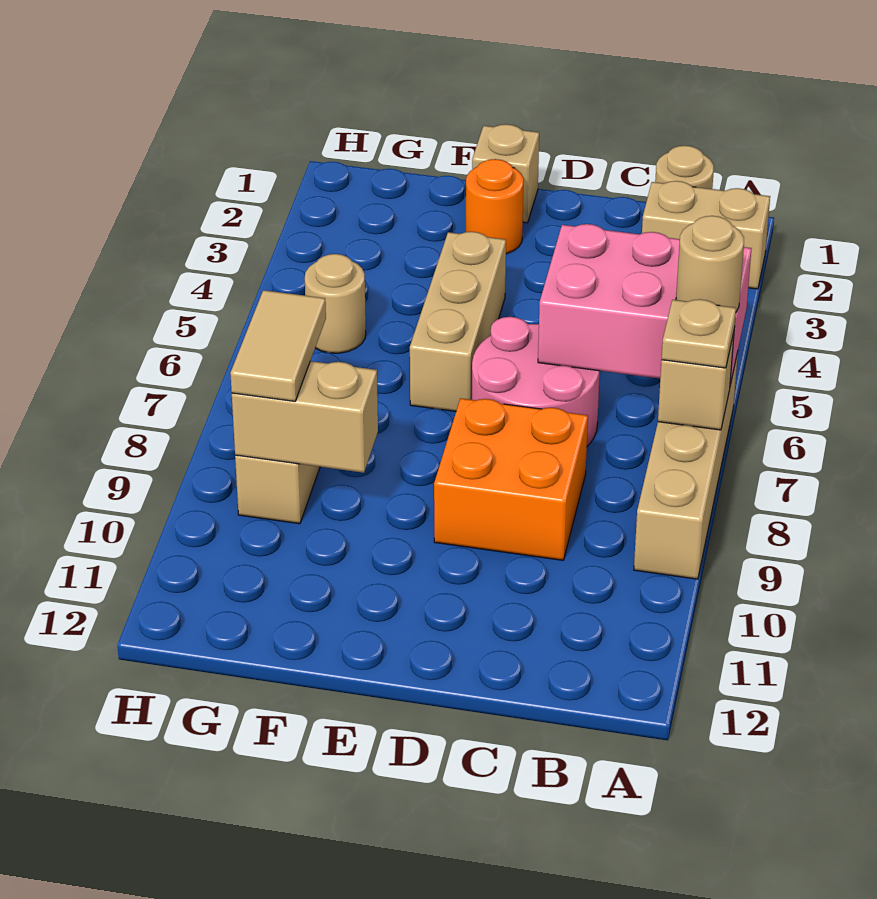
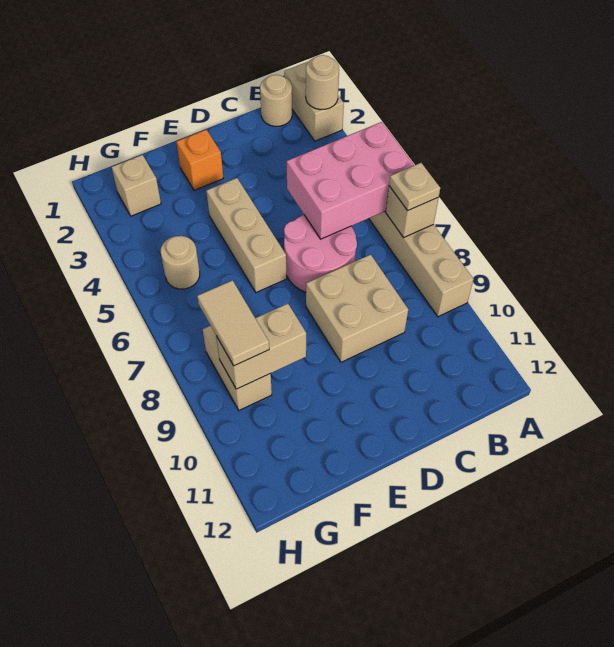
tan 1x2 brick [642,181,770,289] -> tan 1x2 brick turned to [284,62,344,141]
tan 1x1 round brick [676,216,744,312] -> tan 1x1 round brick moved to [306,55,339,110]
orange 2x2 brick [434,398,588,560] -> tan 2x2 brick [306,255,408,362]
tan 1x1 brick [472,124,539,223] -> tan 1x1 brick moved to [112,155,161,216]
orange 1x1 round brick [466,159,524,254] -> orange 1x1 brick [176,130,223,190]

